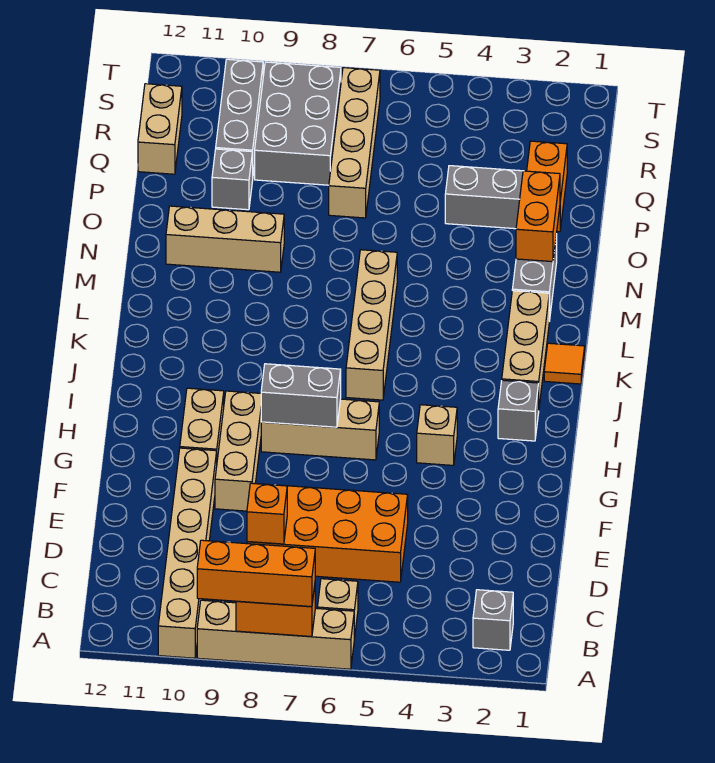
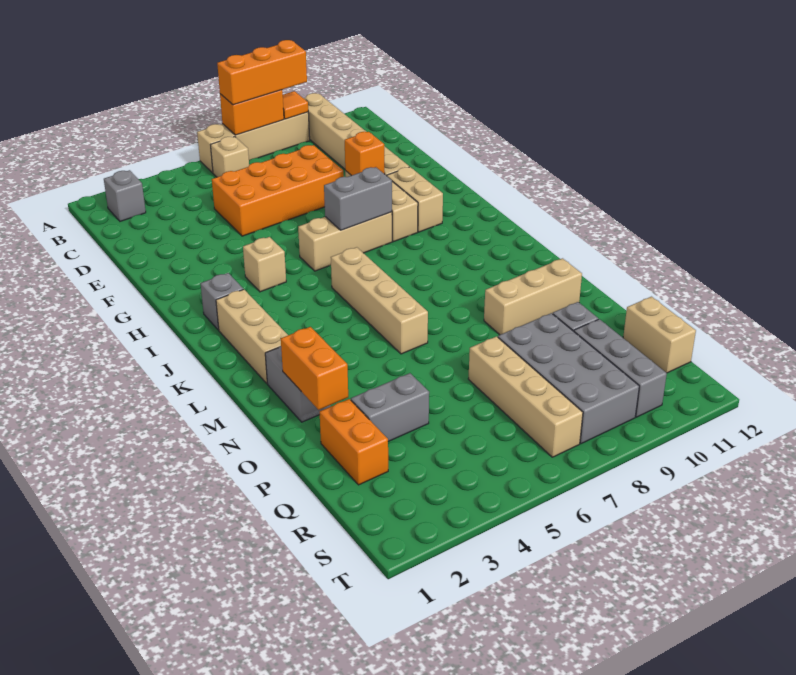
orange 1x1 brick [247,483,287,544] -> orange 1x1 brick moved to [345,132,385,176]
orange 1x1 tile [544,343,585,384] -> orange 1x1 tile moved to [283,91,308,119]
grey 2x3 brick [255,62,341,185] -> grey 2x4 brick [498,313,639,444]

